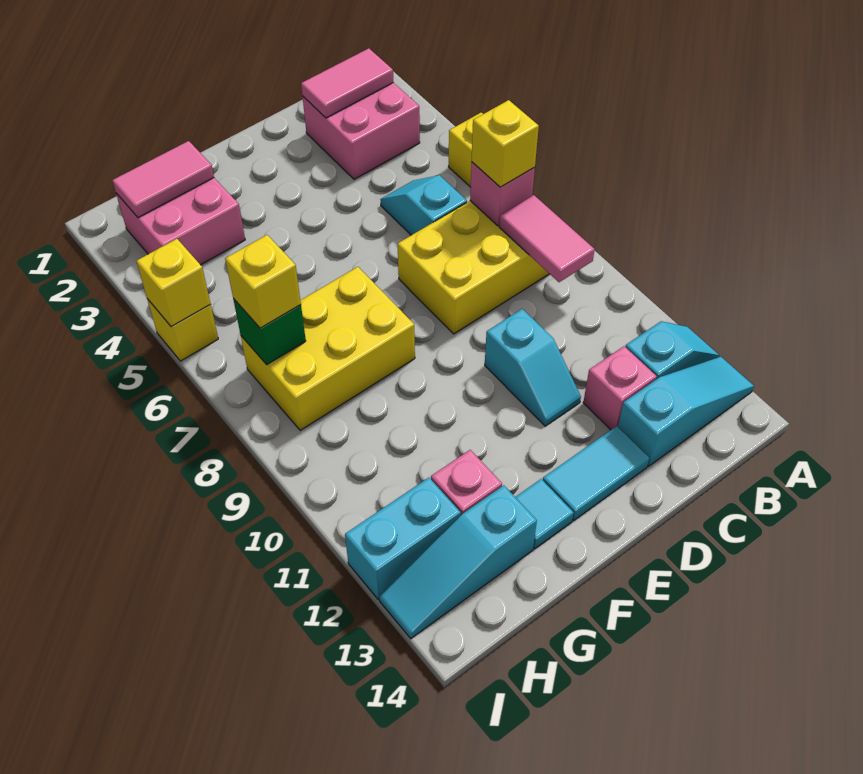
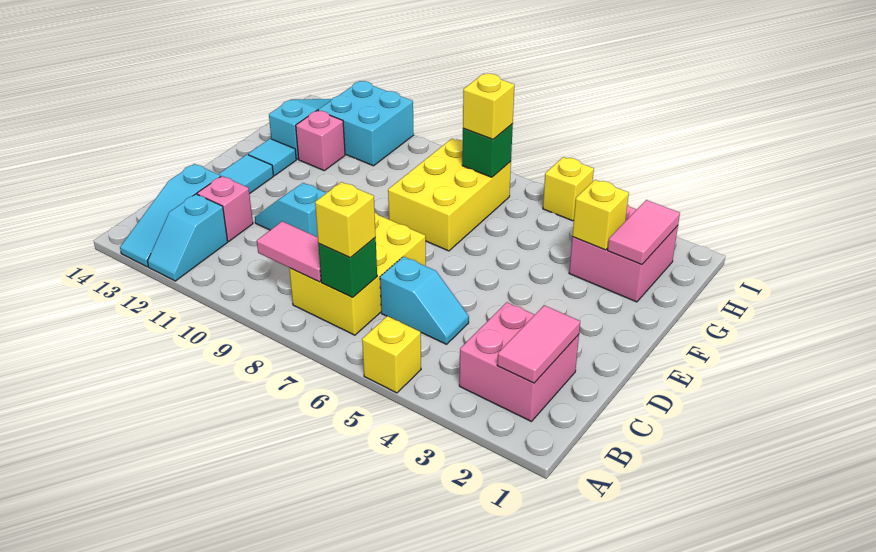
pink 1x1 brick [470,162,535,226] -> green 1x1 brick [318,238,377,297]
cyan 1x2 brick [345,478,461,599] -> cyan 2x2 brick [318,81,414,166]
yellow 1x1 brick [136,239,210,327] -> yellow 1x1 brick moved to [572,180,629,250]

